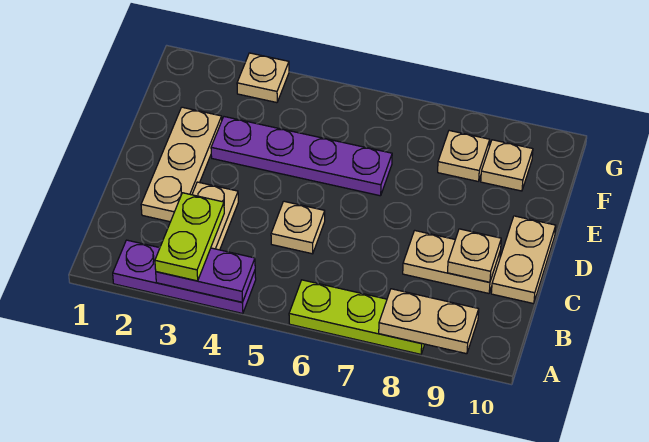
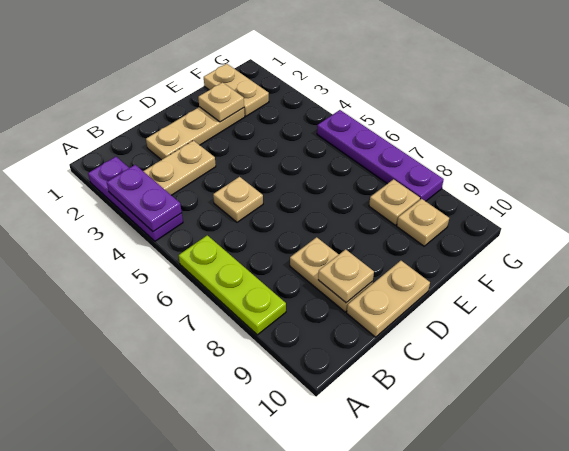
lime 1x2 plate [155,193,224,281] -> none
tan 1x2 plate [379,289,479,354] -> tan 1x2 plate moved to [204,64,269,116]
purple 1x4 plate [211,117,392,196] -> purple 1x4 plate moved to [317,110,444,201]
tan 1x1 plate [237,53,289,103] -> tan 1x1 plate moved to [198,82,244,122]

